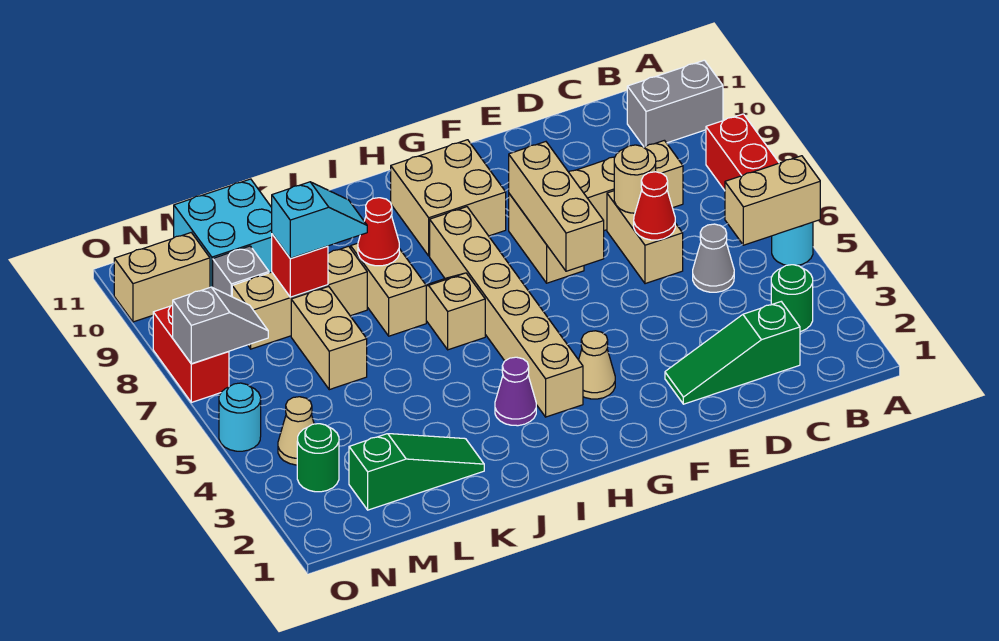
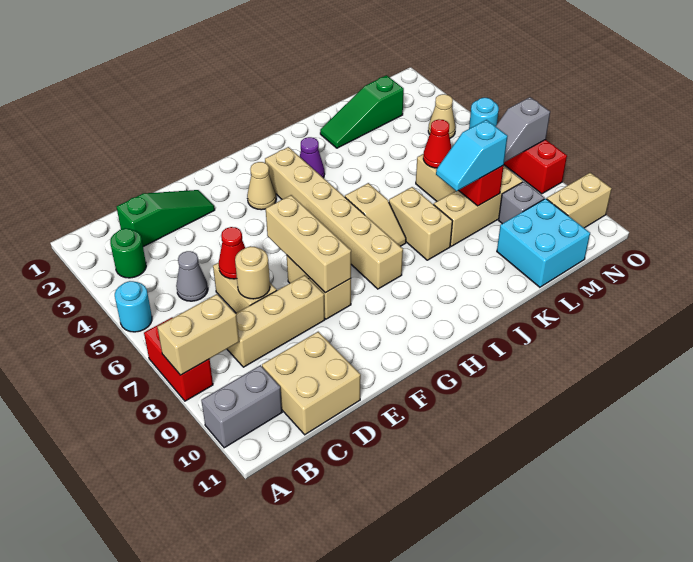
tan 1x2 brick [725,156,820,245] -> tan 1x2 brick moved to [157,294,239,375]
tan 2x2 brick [391,140,506,256] -> tan 2x2 brick moved to [262,332,361,435]
red 1x1 cone [358,198,399,266] -> red 1x1 cone moved to [423,119,451,168]
green 1x1 round brick [297,424,339,492] -> none

